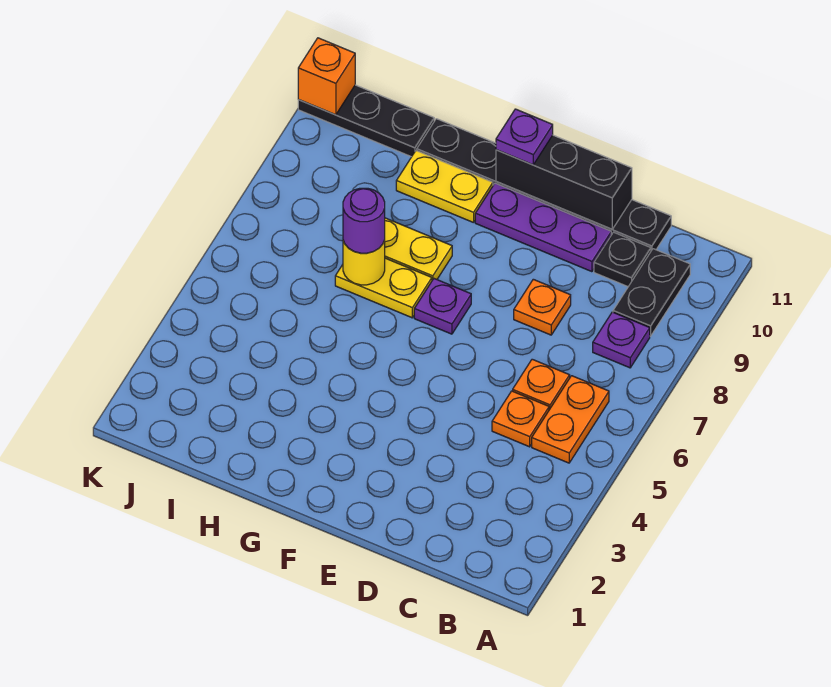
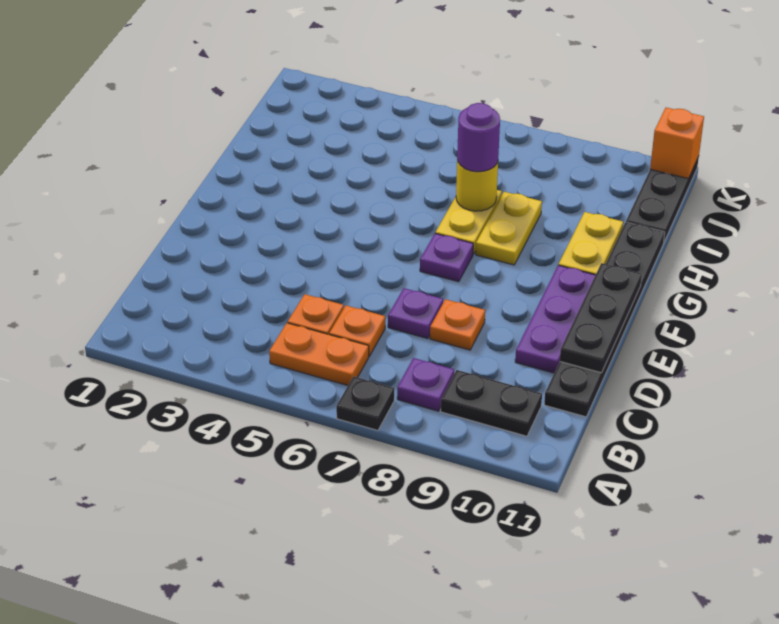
black 1x1 plate [594,232,651,287] -> black 1x1 plate moved to [336,377,394,430]
black 1x3 brick [496,135,632,229] -> black 1x3 plate [560,263,642,373]
purple 1x1 plate [496,109,553,165] -> purple 1x1 plate moved to [388,288,443,339]

